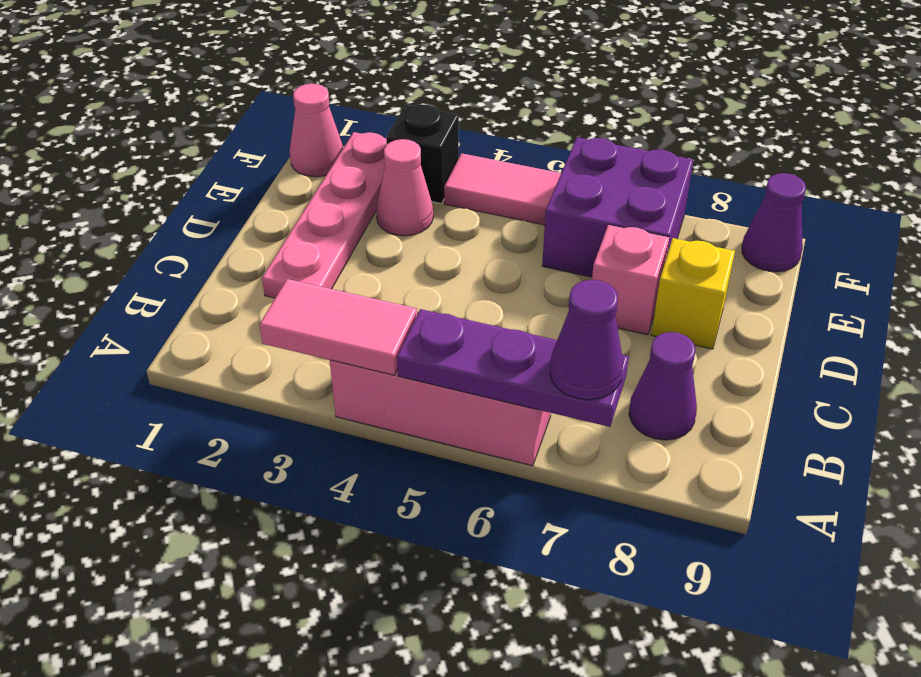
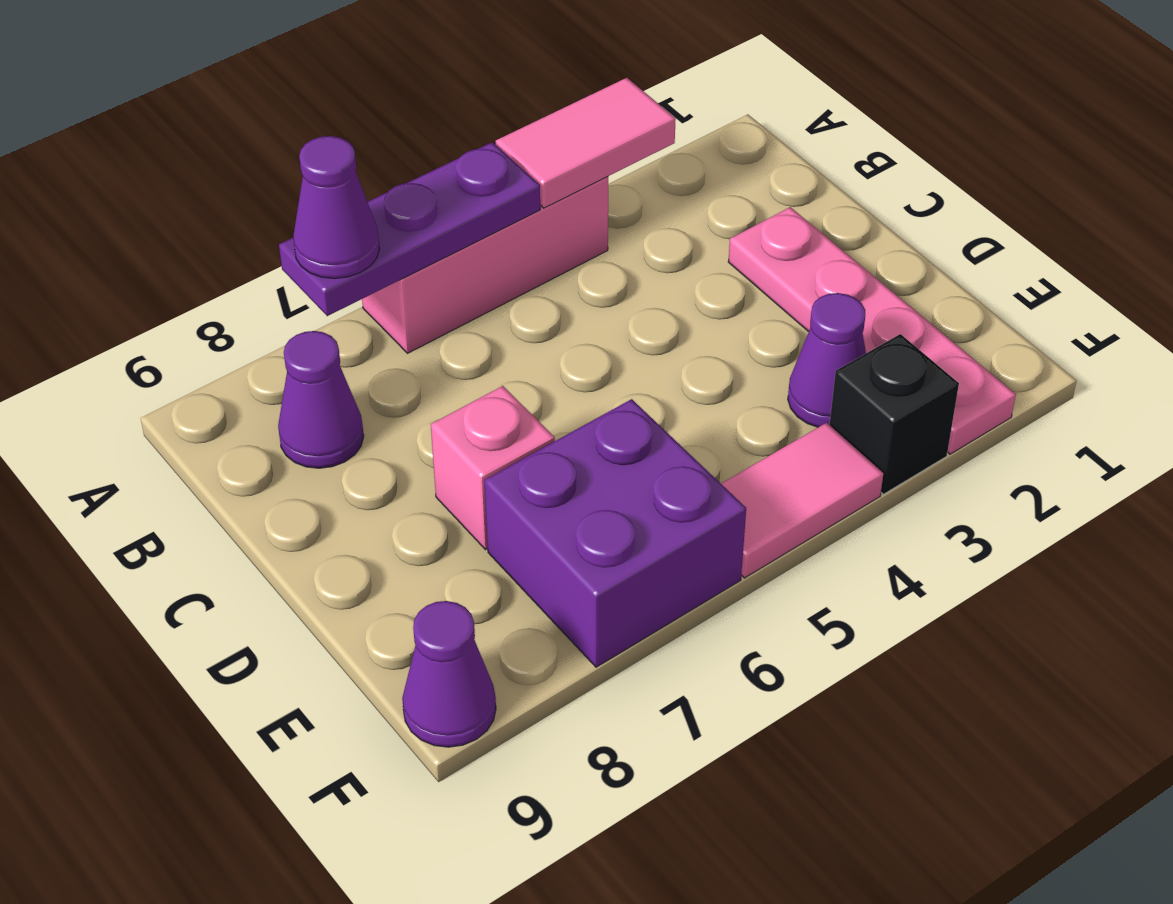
yellow 1x1 brick [651,238,735,349] -> none
pink 1x1 cone [376,139,433,236] -> purple 1x1 cone [788,293,866,427]
pink 1x1 cone [290,84,343,177] -> none

